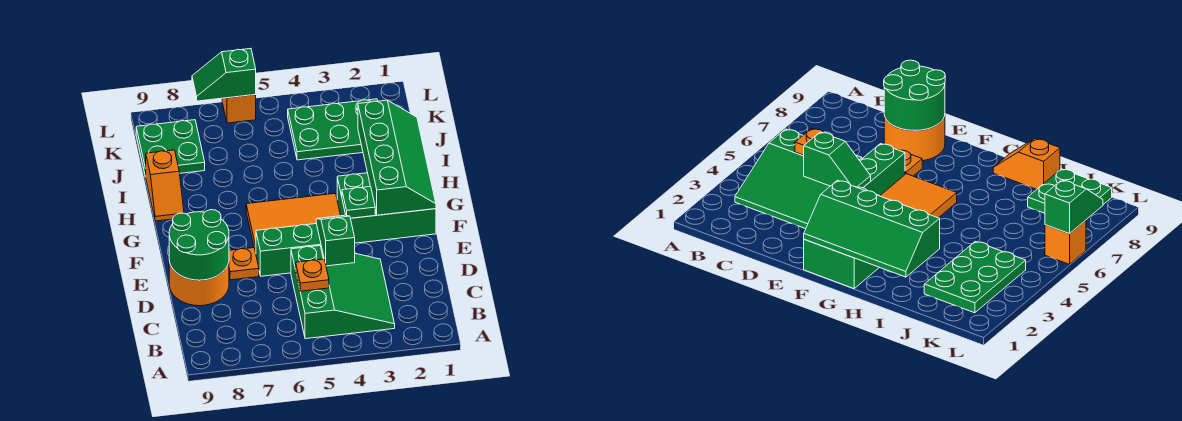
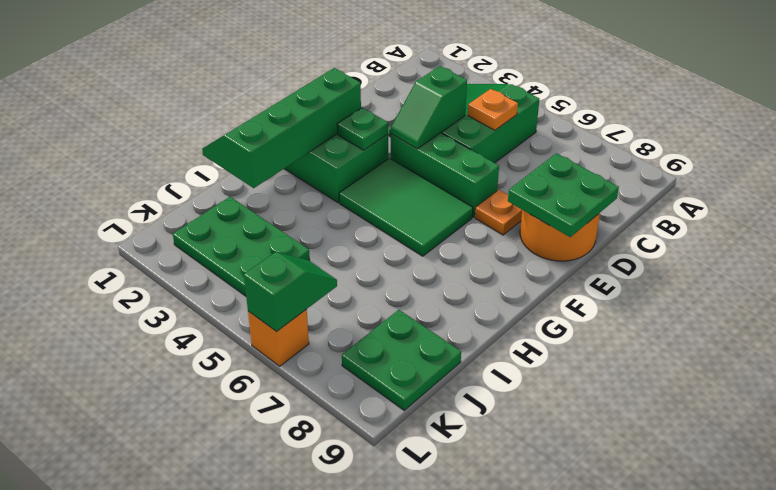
green 2x2 round brick [169,210,229,280] -> green 2x2 plate [508,153,619,237]
orange 2x3 tile [246,194,341,252] -> green 2x3 tile [339,158,473,256]
orange 1x2 slope [146,150,184,221] -> none
green 1x2 slope [192,49,256,101] -> green 1x2 slope turned to [244,252,337,332]

